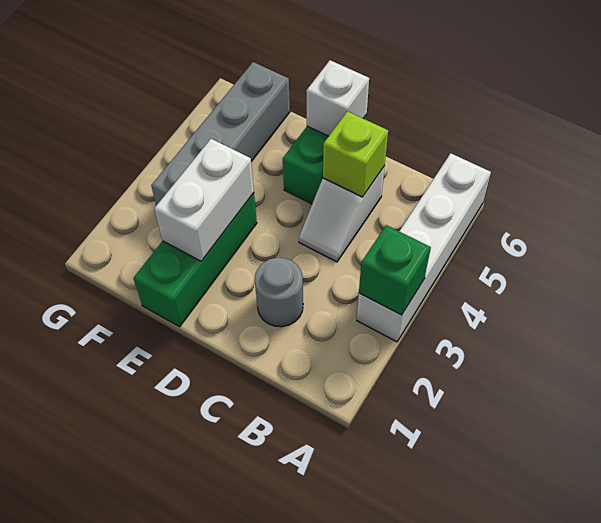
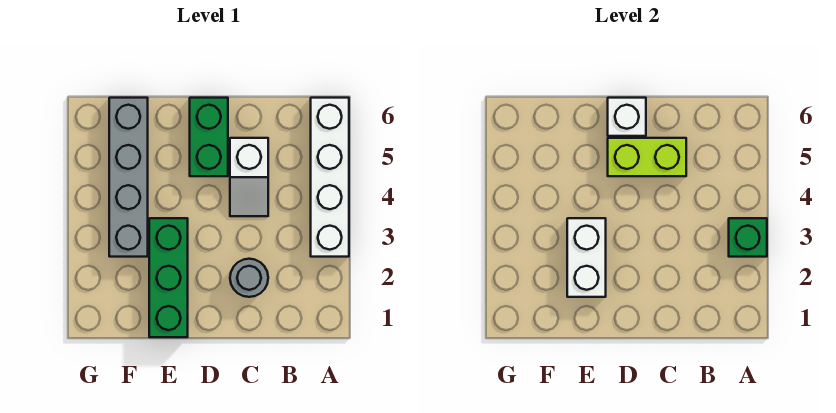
lime 1x1 brick [323,111,388,197] -> lime 1x2 brick [608,138,686,176]

